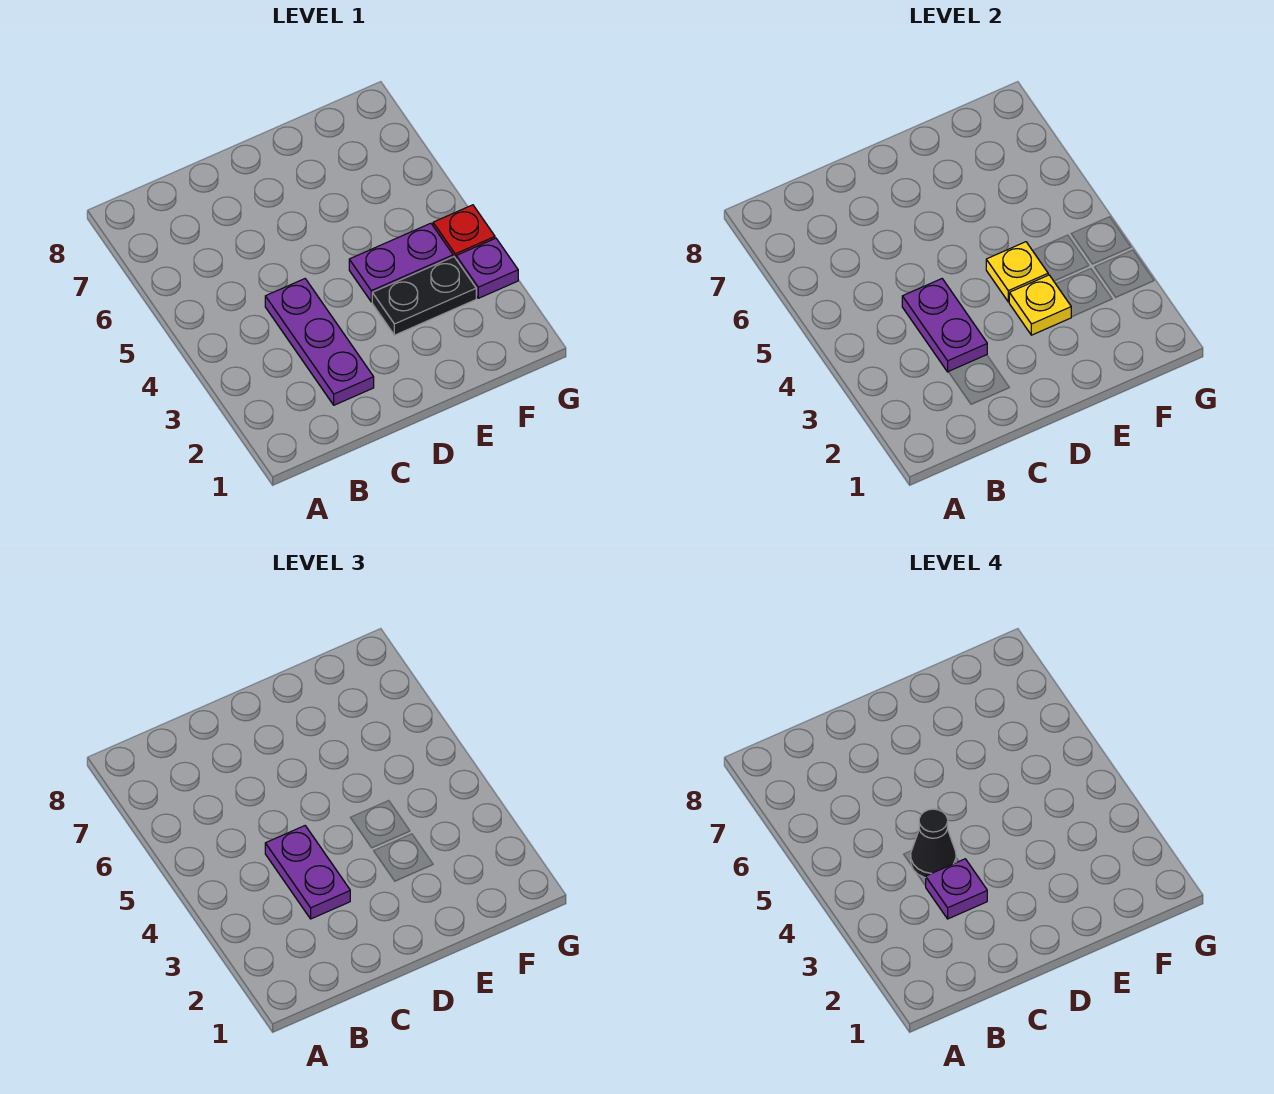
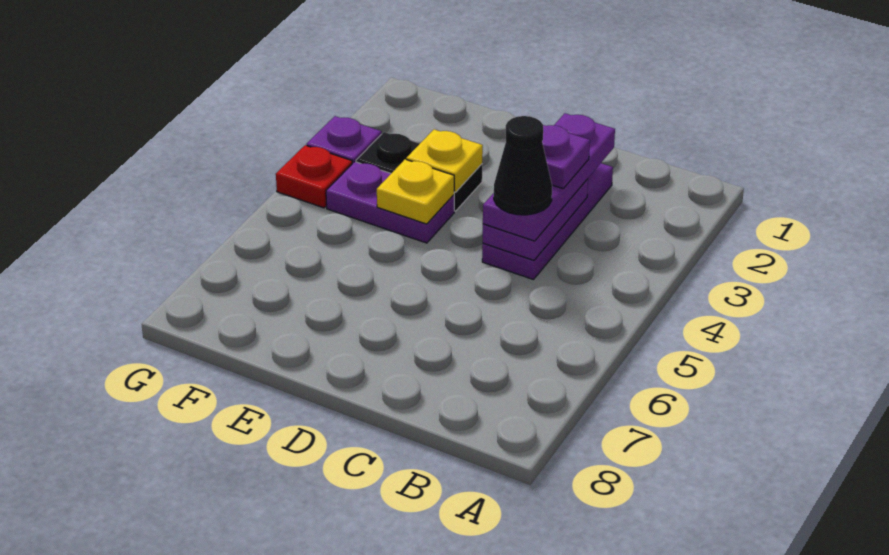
purple 1x2 plate [265,826,350,919] -> purple 1x3 plate [483,113,615,241]

